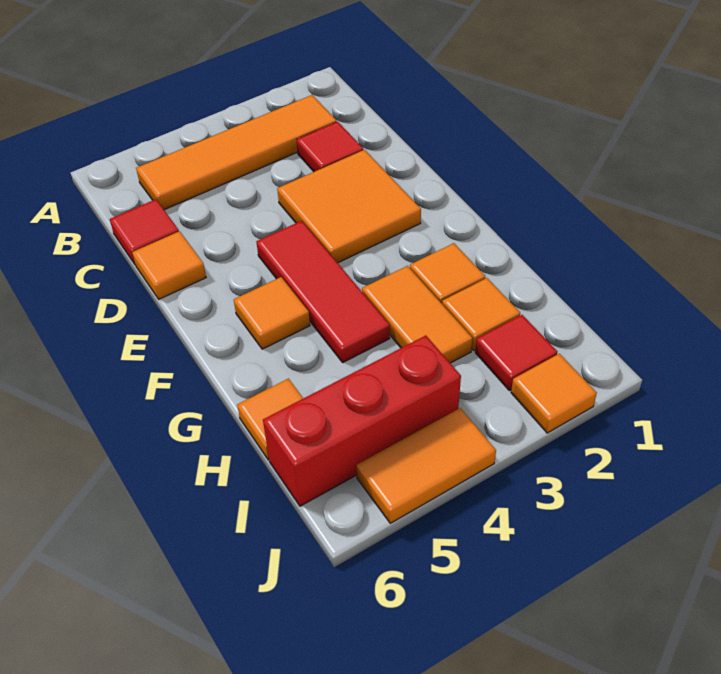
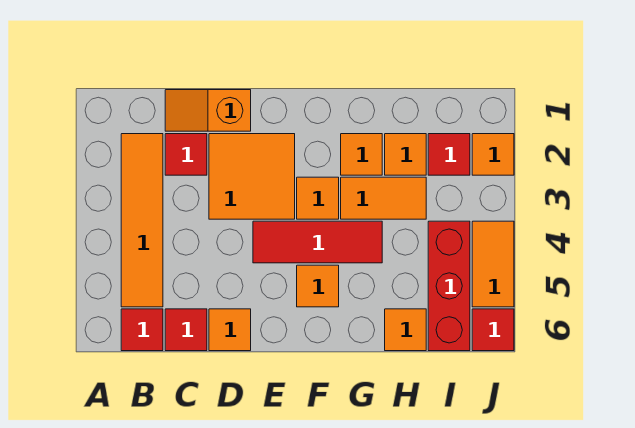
none -> red 1x1 tile [121,309,163,351]
none -> orange 1x2 slope [165,90,251,131]
none -> orange 1x1 tile [297,177,339,219]
none -> red 1x1 tile [472,309,514,351]

